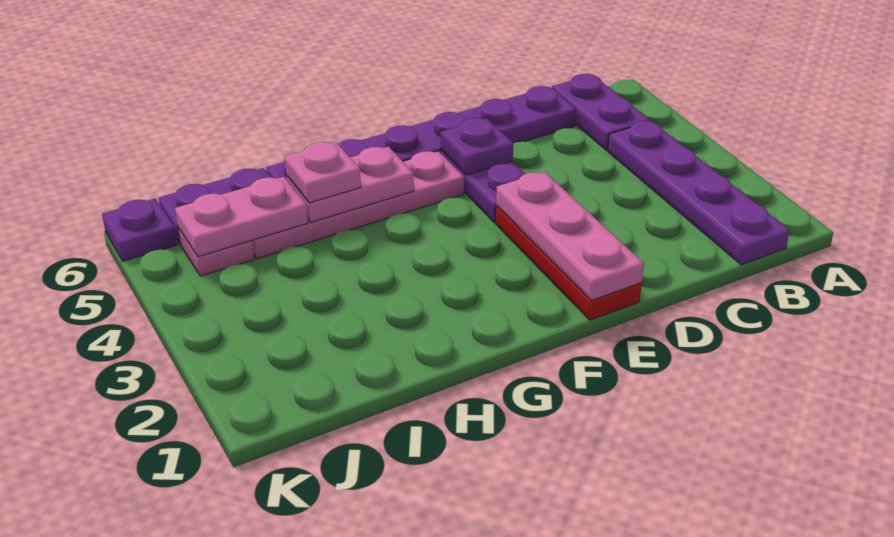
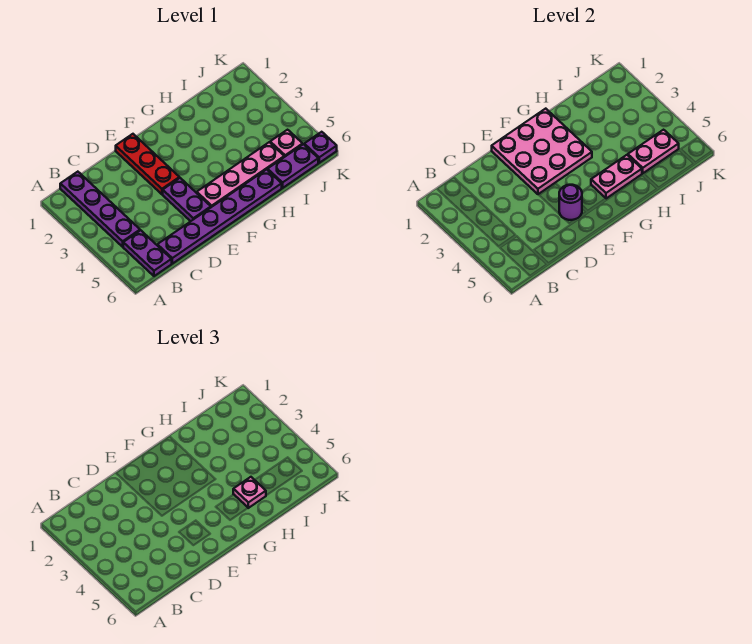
pink 1x3 plate [496,172,644,300] -> pink 3x3 plate [492,109,592,194]
purple 1x1 plate [441,118,513,175] -> purple 1x1 round brick [559,185,582,220]

